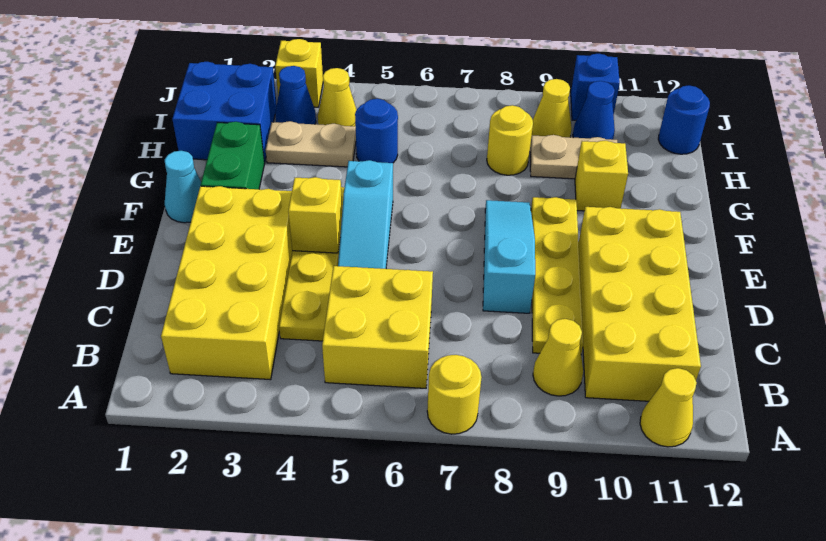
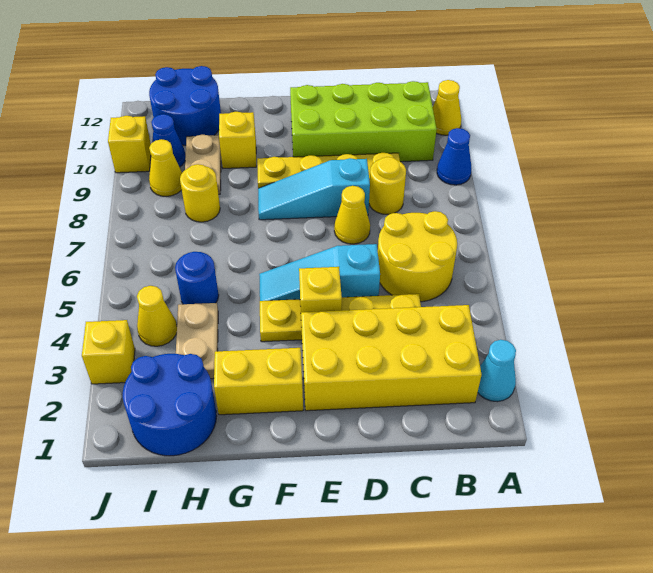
yellow 1x1 round brick [427,355,481,434] -> yellow 1x1 round brick moved to [369,157,406,215]
yellow 2x2 brick [322,266,433,388] -> yellow 2x2 round brick [378,211,457,302]
yellow 1x1 cone [533,319,583,396] -> yellow 1x1 cone moved to [334,186,370,244]
yellow 2x4 brick [579,207,701,401] -> lime 2x4 brick [290,81,437,162]
cyan 1x3 slope [338,160,393,269] -> cyan 1x3 slope turned to [259,244,380,301]
cyan 1x1 cone [165,151,201,223] -> cyan 1x1 cone moved to [478,340,516,402]
green 1x2 brick [201,122,265,189] -> yellow 1x2 brick [214,348,303,415]
blue 2x2 brick [172,62,277,162] -> blue 2x2 round brick [123,354,217,456]
blue 1x1 cone [275,66,316,124] -> blue 1x1 cone moved to [437,128,471,185]
blue 1x1 round brick [658,85,710,154] -> blue 2x2 round brick [149,66,221,145]
blue 1x1 brick [571,54,620,120] -> yellow 1x1 brick [108,116,151,173]

